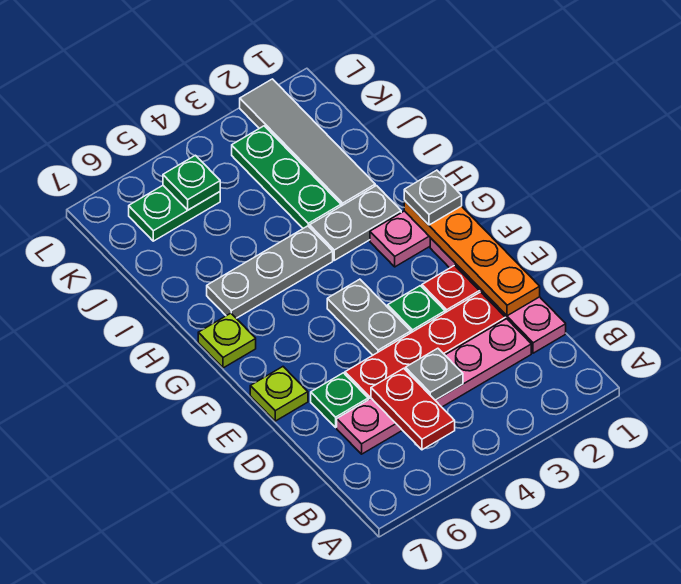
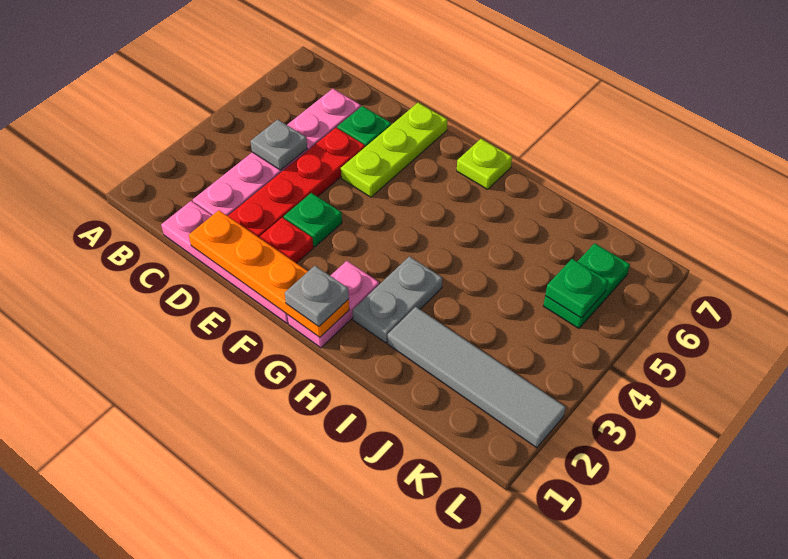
red 1x2 plate [371,368,455,450] -> none
grey 1x2 plate [327,279,411,355] -> none
lime 1x1 plate [250,367,308,421] -> lime 1x3 plate [341,103,447,197]
grey 1x3 plate [207,226,333,318] -> none
green 1x3 plate [232,126,341,228] -> none

